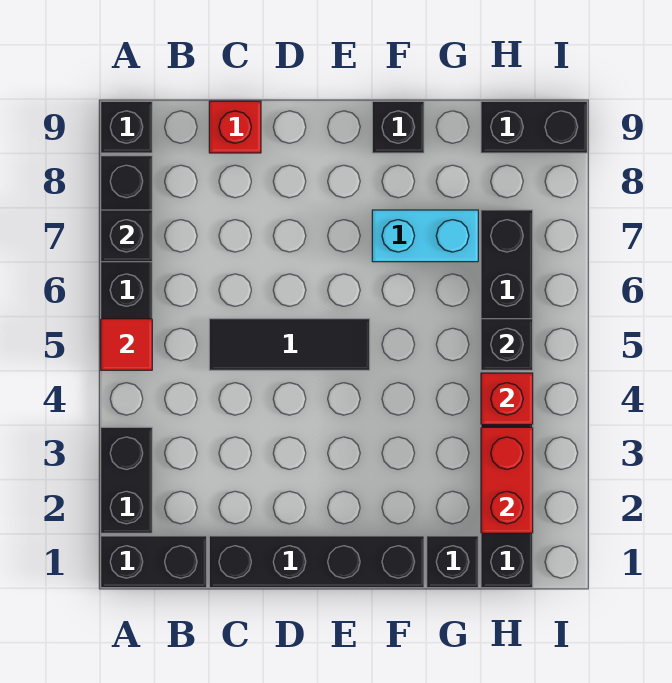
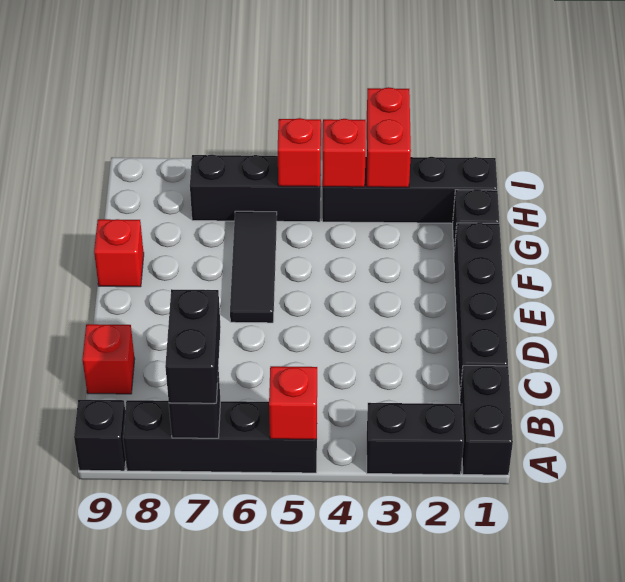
red 1x1 tile [101,319,152,370] -> red 1x1 brick [269,366,317,439]
black 1x3 tile [209,319,370,370] -> black 1x3 tile moved to [230,211,277,323]
cyan 1x2 brick [372,210,478,262] -> none
black 1x1 brick [372,101,424,153] -> red 1x1 brick [94,219,144,287]
red 1x2 brick [481,427,533,533] -> red 1x2 brick turned to [366,87,411,187]
black 1x1 brick [481,319,533,370] -> red 1x1 brick [278,118,321,187]
black 1x2 brick [481,101,587,153] -> black 1x2 brick moved to [165,289,221,403]

